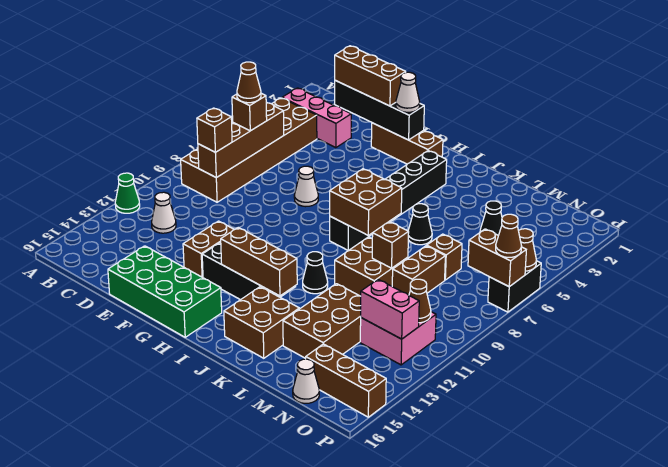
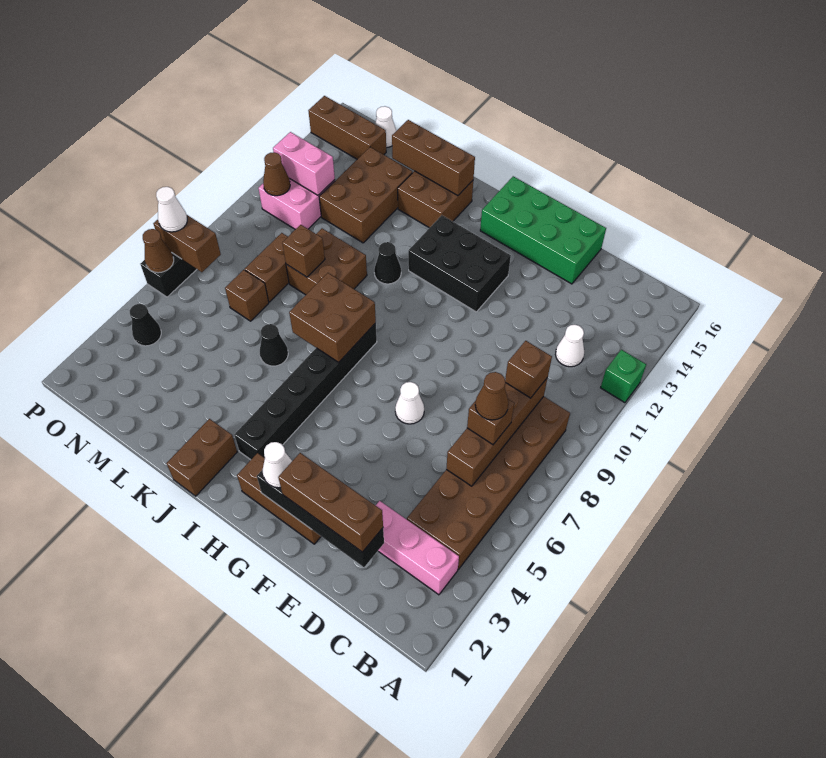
green 1x1 cone [115,173,140,213] -> green 1x1 brick [601,350,646,403]
brown 1x2 brick [183,221,234,278] -> brown 1x2 brick moved to [167,419,237,496]
brown 1x3 brick [221,228,297,296] -> brown 1x3 brick moved to [392,120,475,196]
black 1x1 cone [480,201,502,235] -> black 1x1 cone moved to [130,304,161,346]
brown 1x1 cone [496,214,522,257] -> white 1x1 cone [156,187,187,232]

